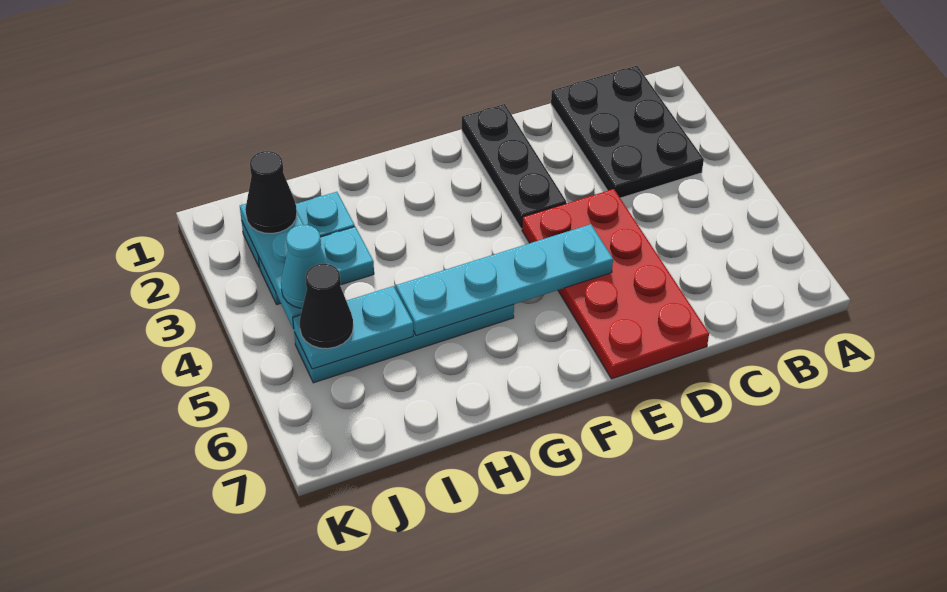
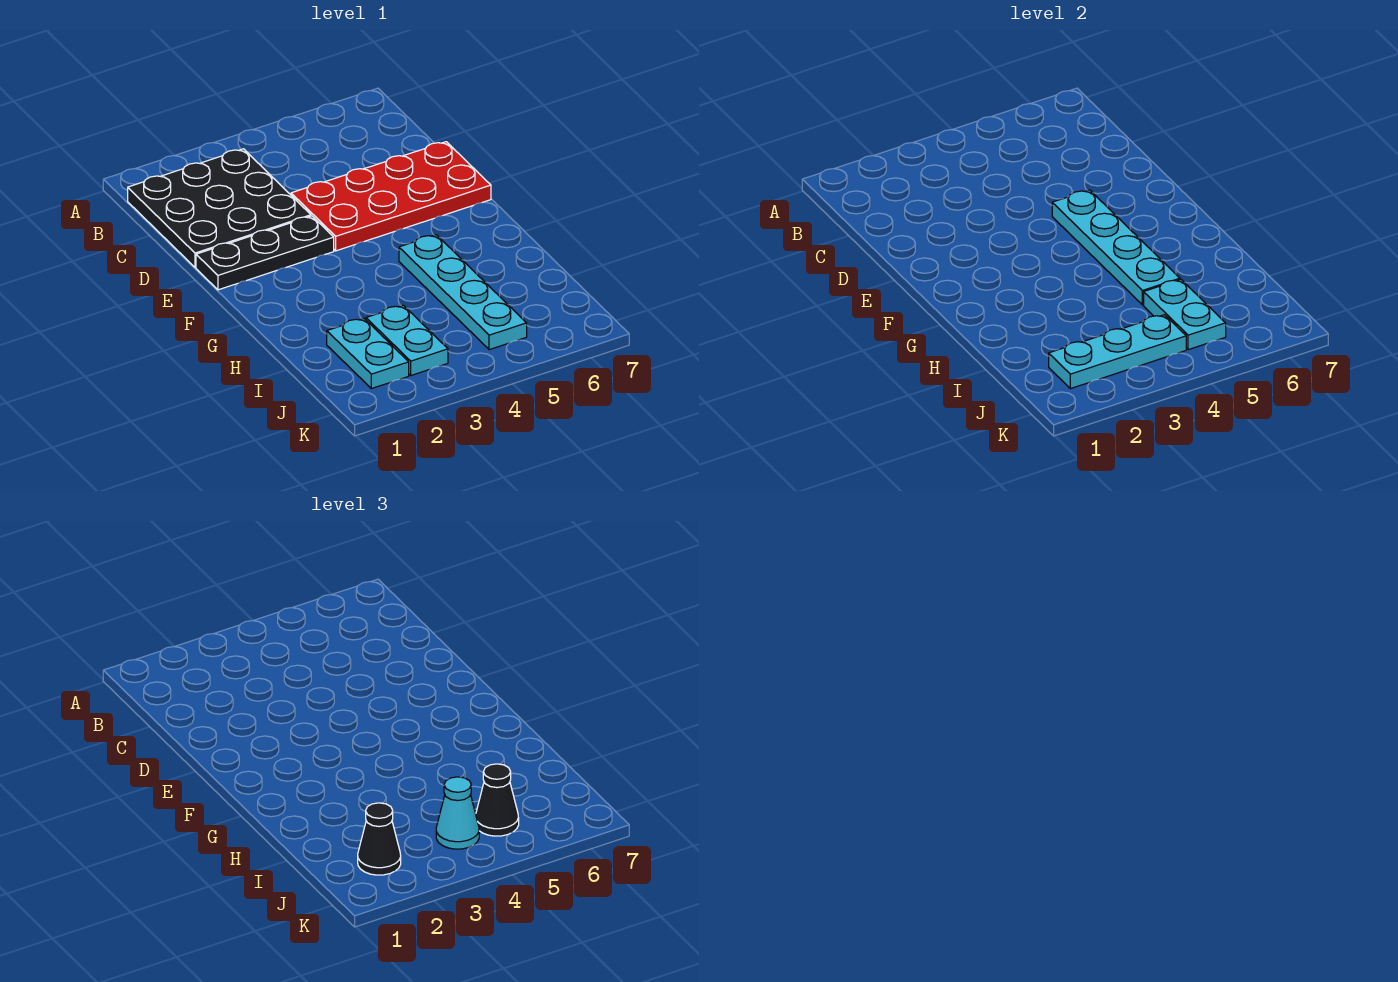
black 2x3 plate [551,66,704,198] -> black 3x3 plate [128,149,311,268]

